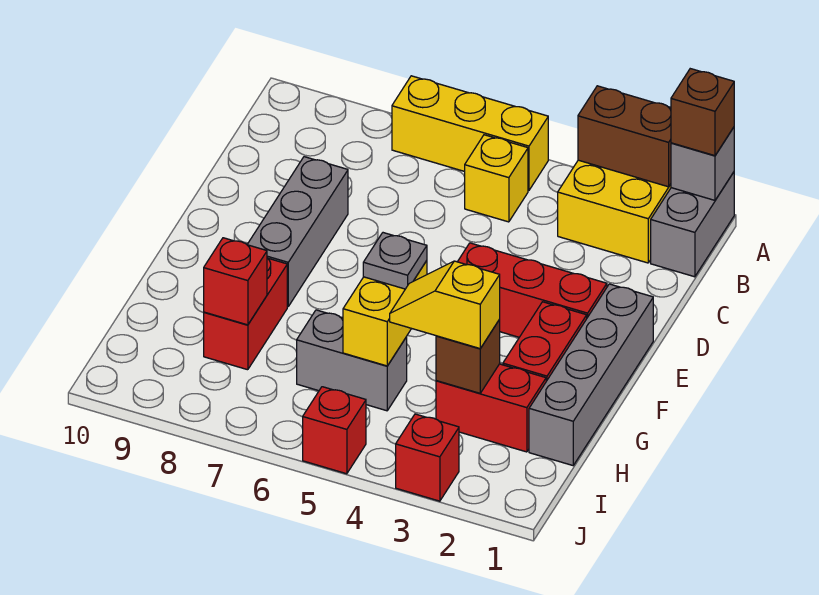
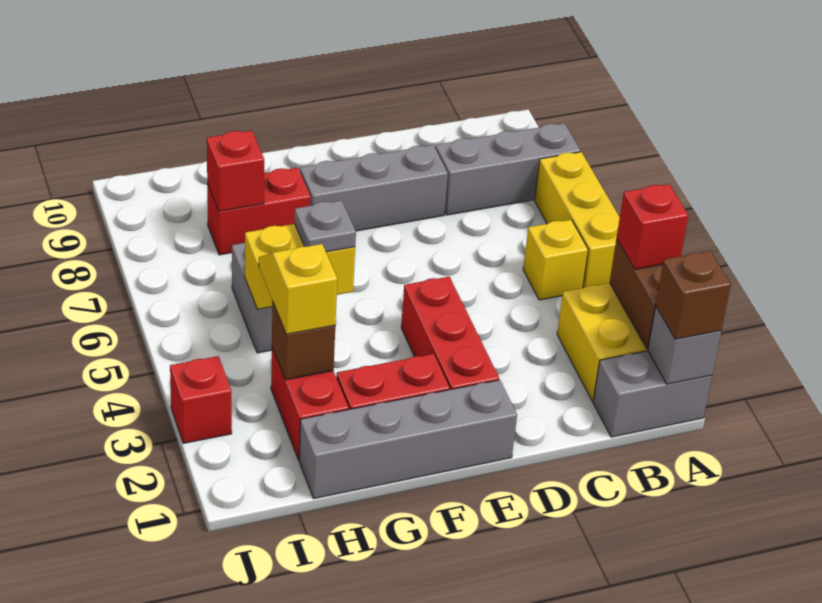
none -> grey 1x3 brick [435,123,580,215]
red 1x1 brick [303,387,366,474] -> red 1x1 brick moved to [617,184,688,269]

